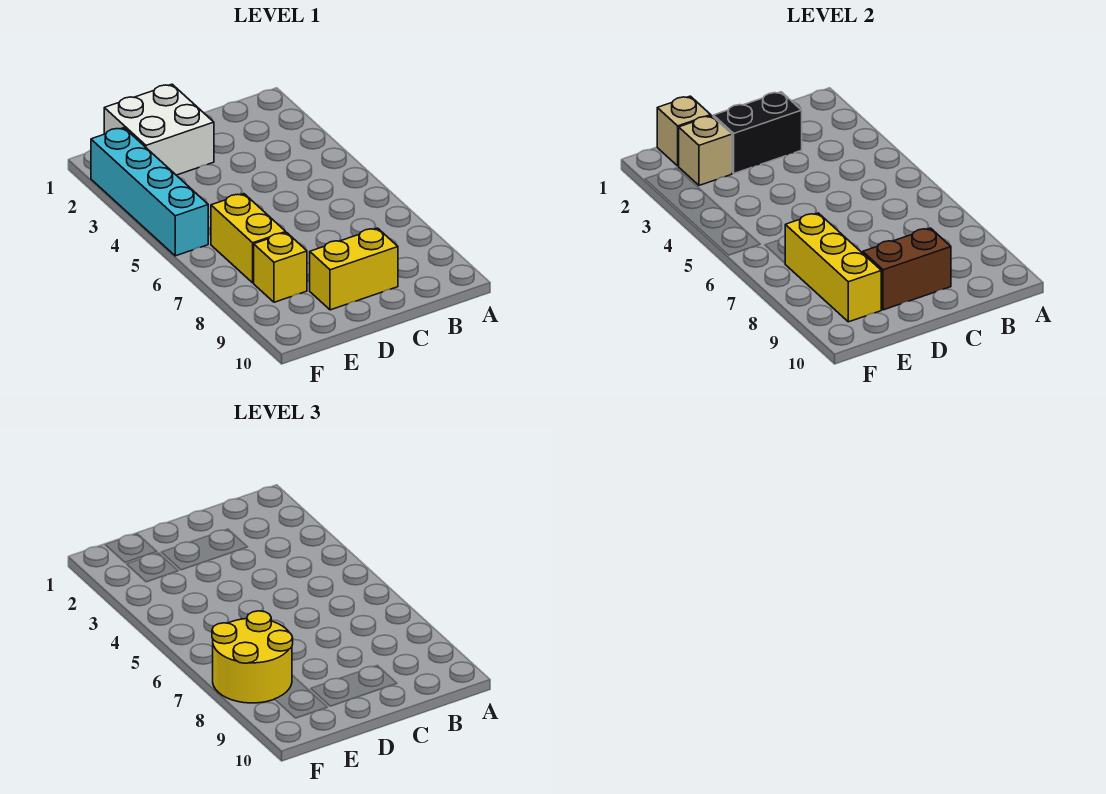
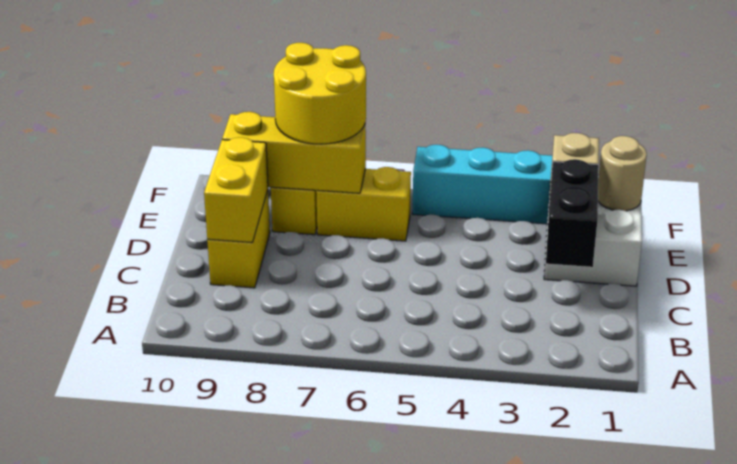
brown 1x2 brick [863,228,951,310] -> yellow 1x2 brick [204,137,268,243]
tan 1x1 brick [657,96,711,166] -> tan 1x1 round brick [598,136,647,211]

